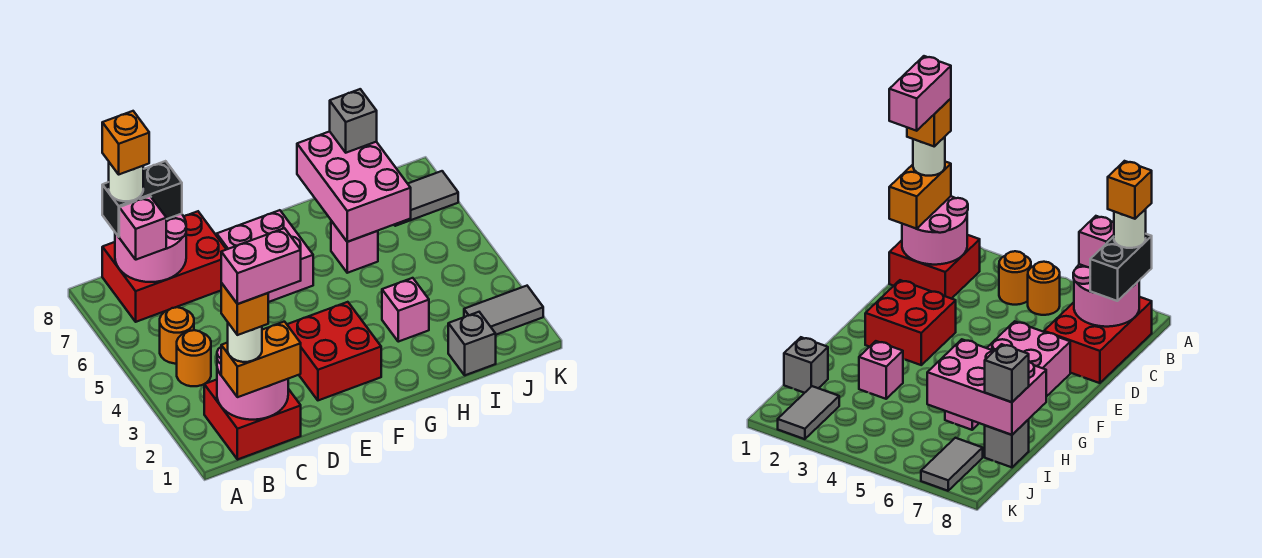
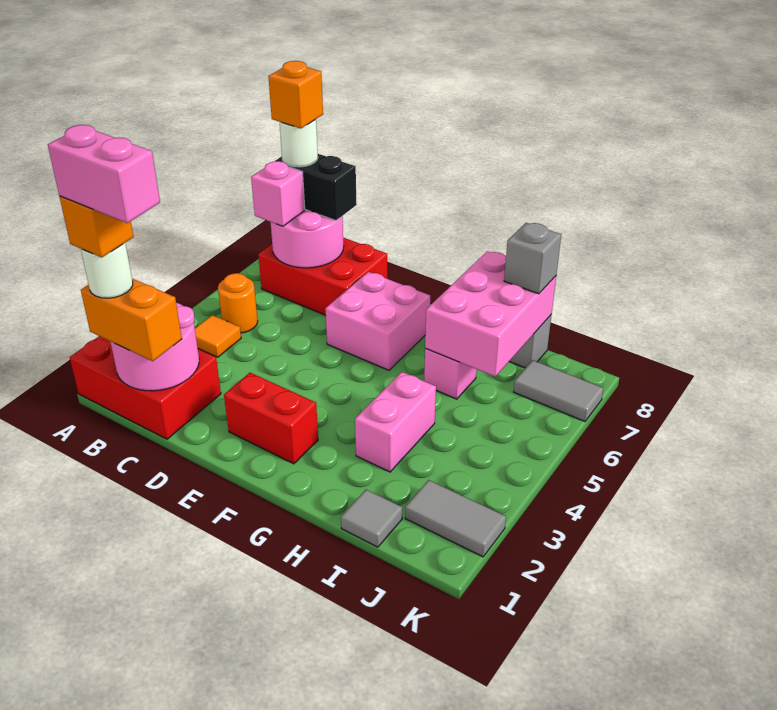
red 2x2 brick [204,380,301,460] -> red 2x3 brick [70,336,221,439]
orange 1x1 round brick [177,330,211,386] -> orange 1x1 tile [195,315,241,357]
red 2x2 brick [287,302,381,400] -> red 1x2 brick [224,373,318,464]
pink 1x1 brick [382,278,429,342] -> pink 1x2 brick [355,372,436,472]
grey 1x1 brick [448,312,496,375] -> grey 1x1 tile [341,490,402,547]

